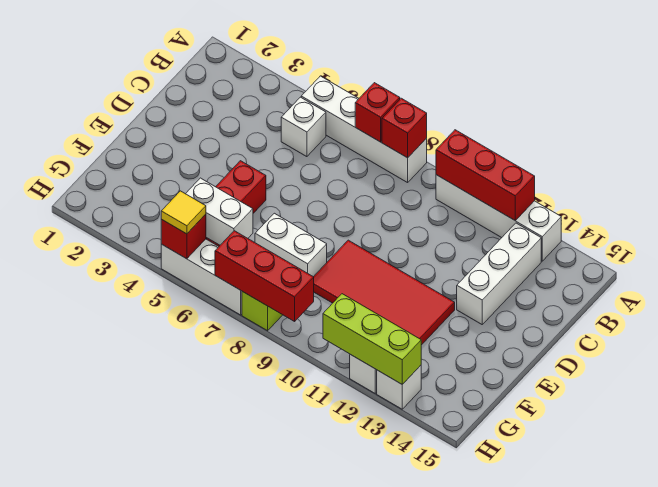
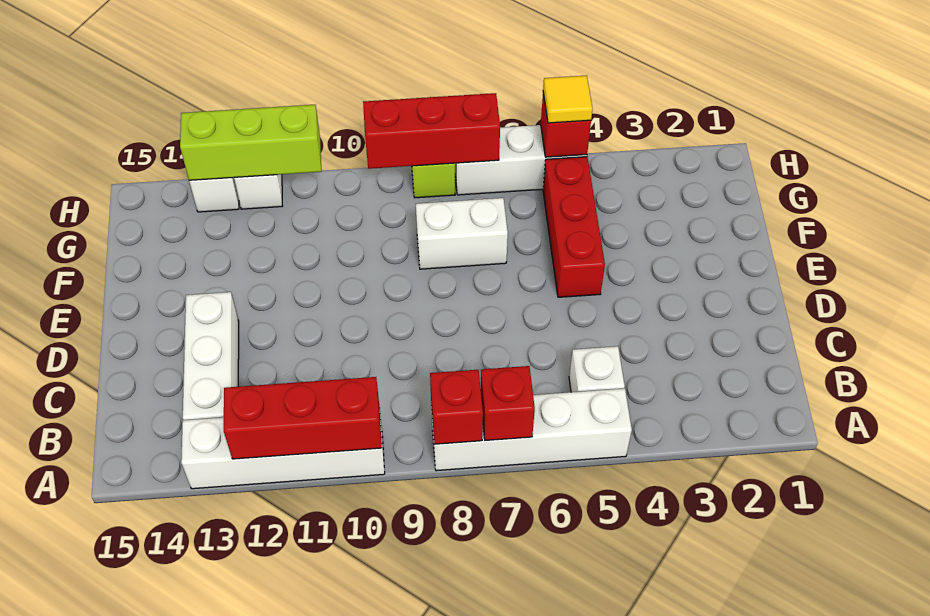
red 2x4 tile [314,240,455,345] -> none
white 1x2 brick [186,178,253,245] -> none

